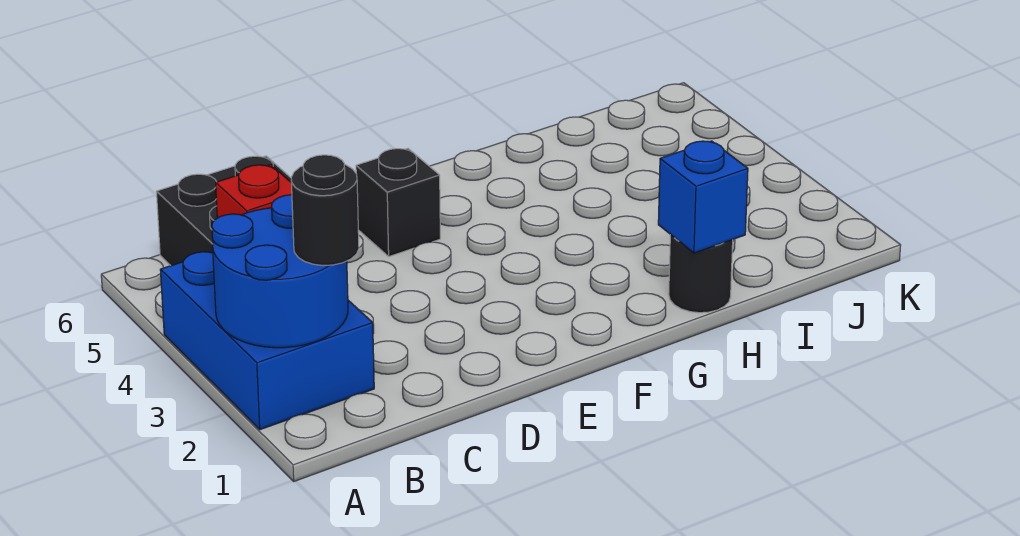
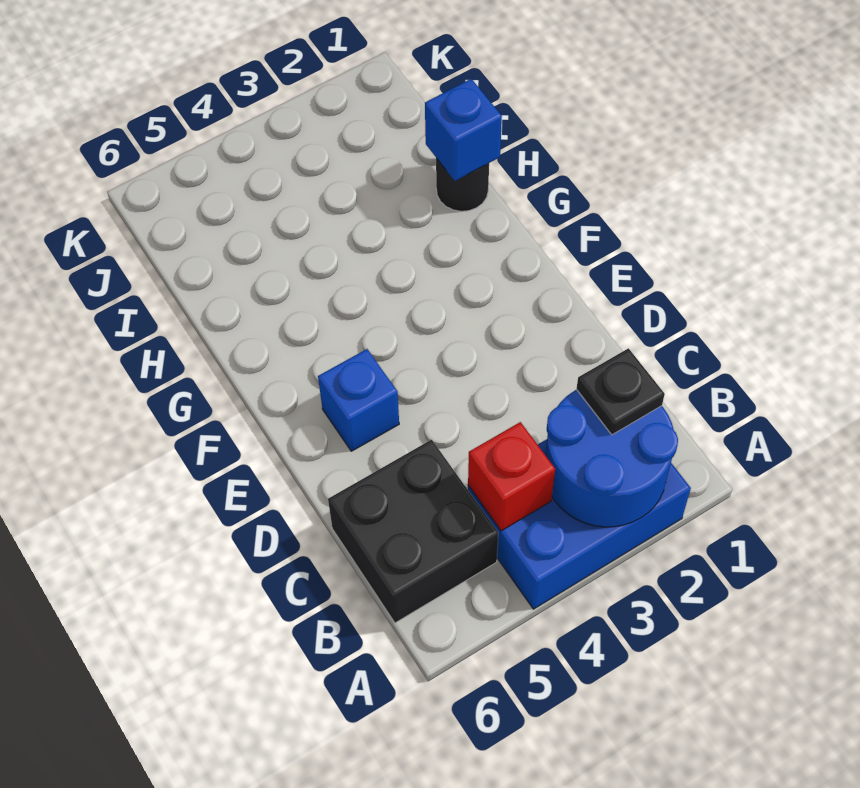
black 1x1 round brick [291,155,359,266] -> black 1x1 plate [577,348,665,435]
black 1x1 brick [356,149,440,256] -> blue 1x1 brick [318,349,399,451]

